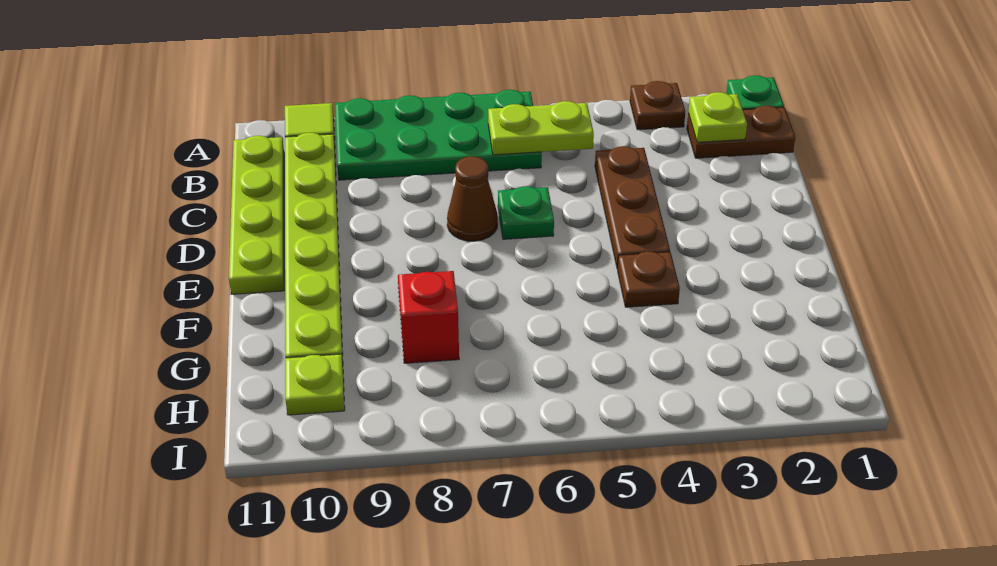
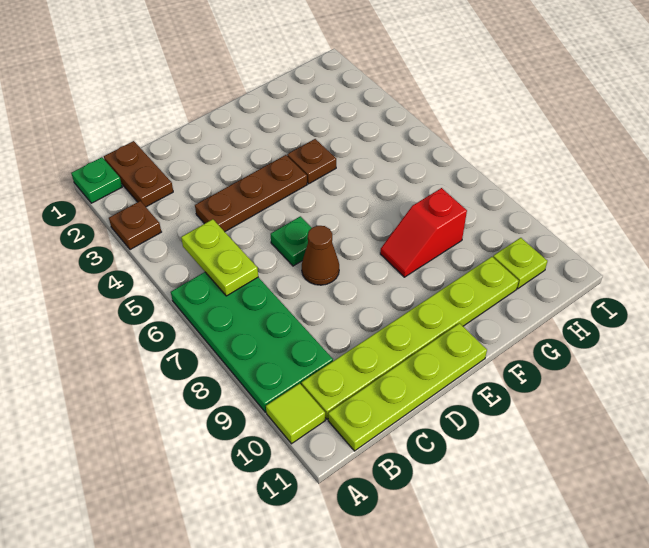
lime 1x1 plate [688,92,747,142] -> none

